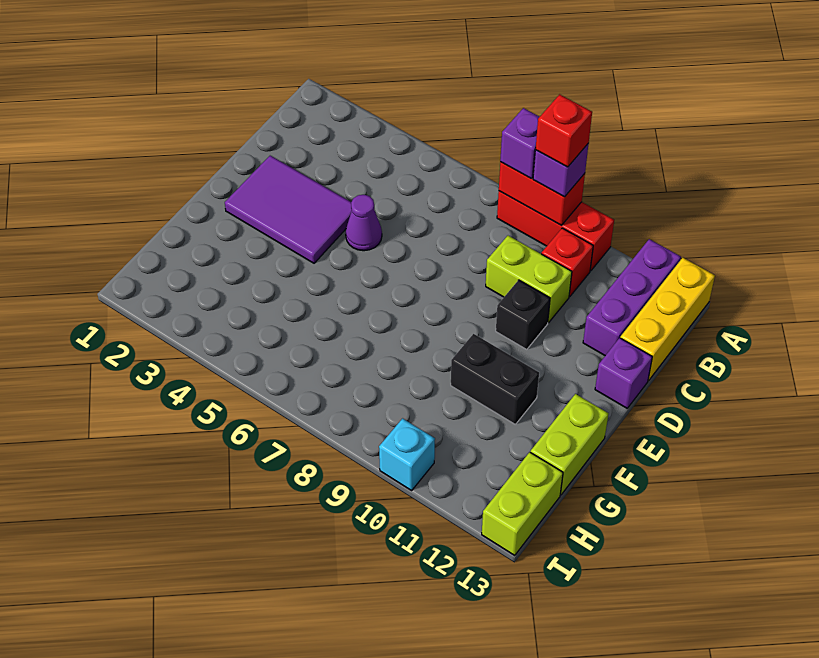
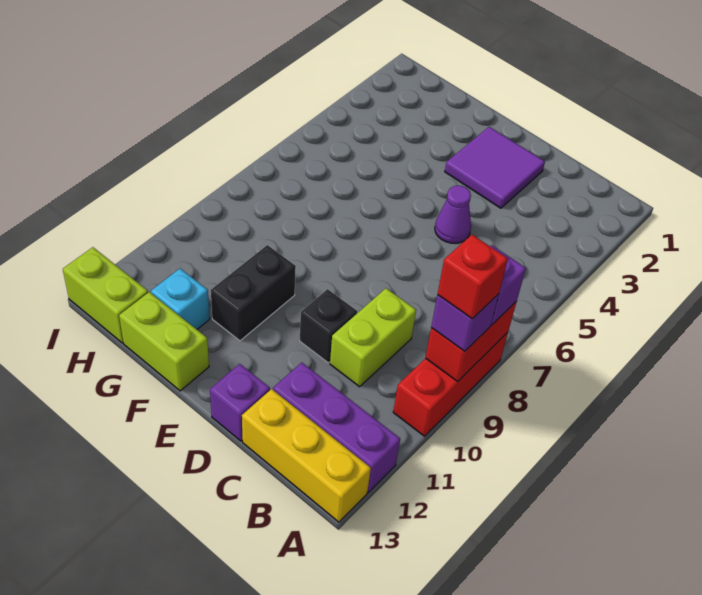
red 1x1 brick [541,228,593,297] -> none
purple 2x3 tile [225,156,352,263] -> purple 2x2 tile [445,127,545,208]
cyan 1x1 brick [379,418,435,490] -> cyan 1x1 brick moved to [151,269,210,329]

